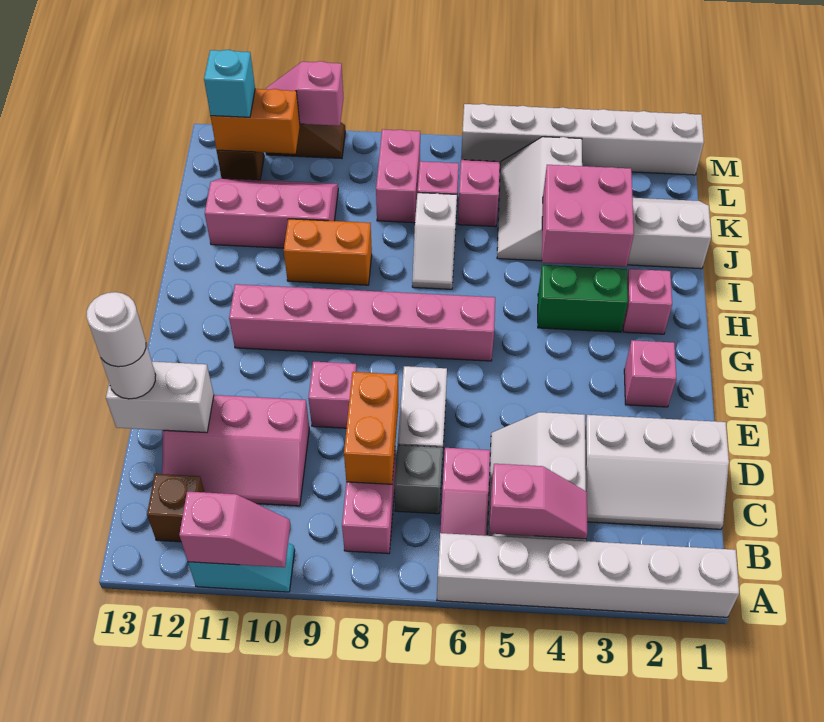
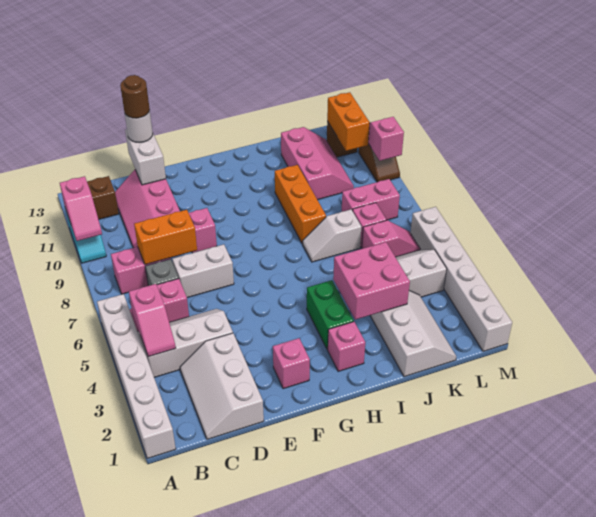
white 1x1 round brick [86,292,146,367] -> brown 1x1 round brick [120,75,150,118]
pink 1x6 brick [229,284,495,361] -> none
orange 1x2 brick [284,219,372,285] -> orange 1x3 brick [274,165,326,244]
cyan 1x1 brick [204,50,255,117] -> none

